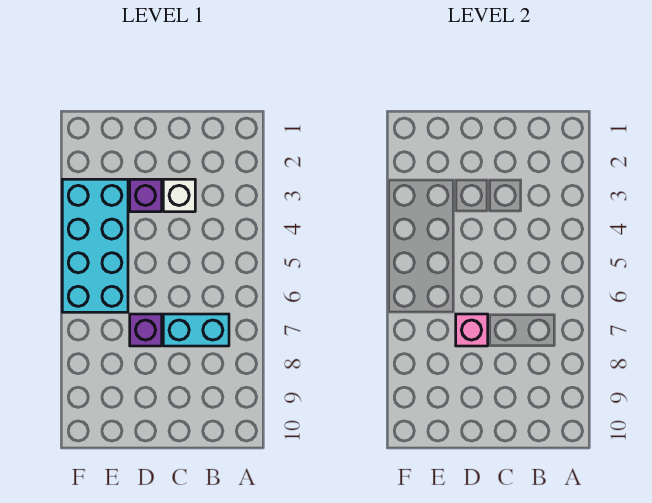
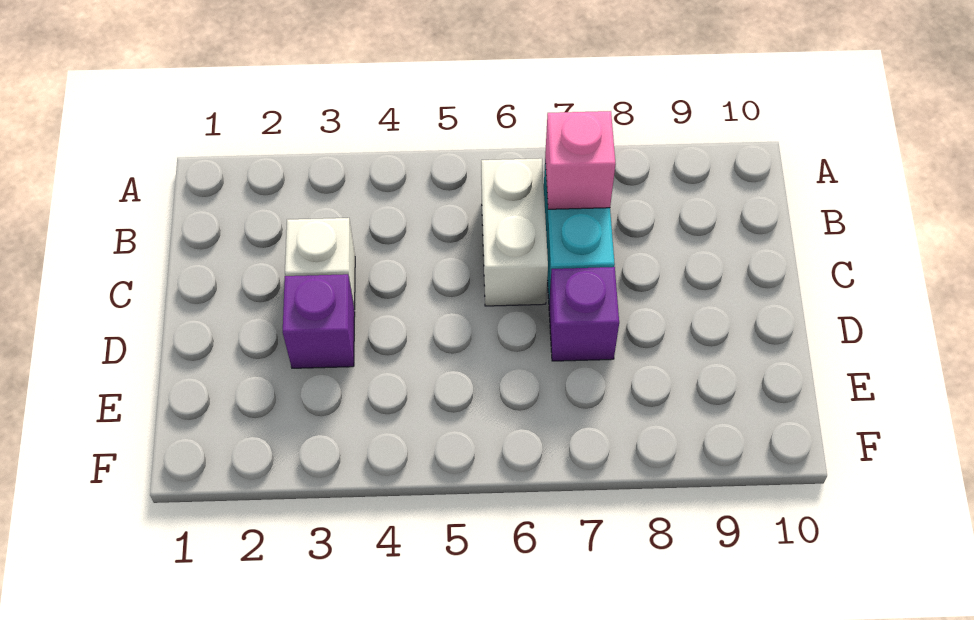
none -> white 1x2 brick [481,158,548,306]
pink 1x1 brick [456,314,488,346] -> pink 1x1 brick moved to [545,111,616,209]
cyan 2x4 brick [62,179,128,312] -> none

